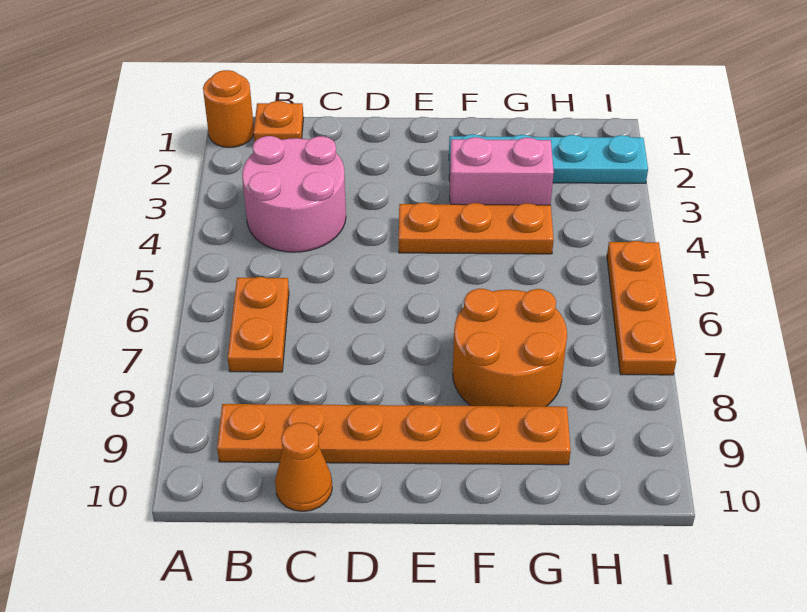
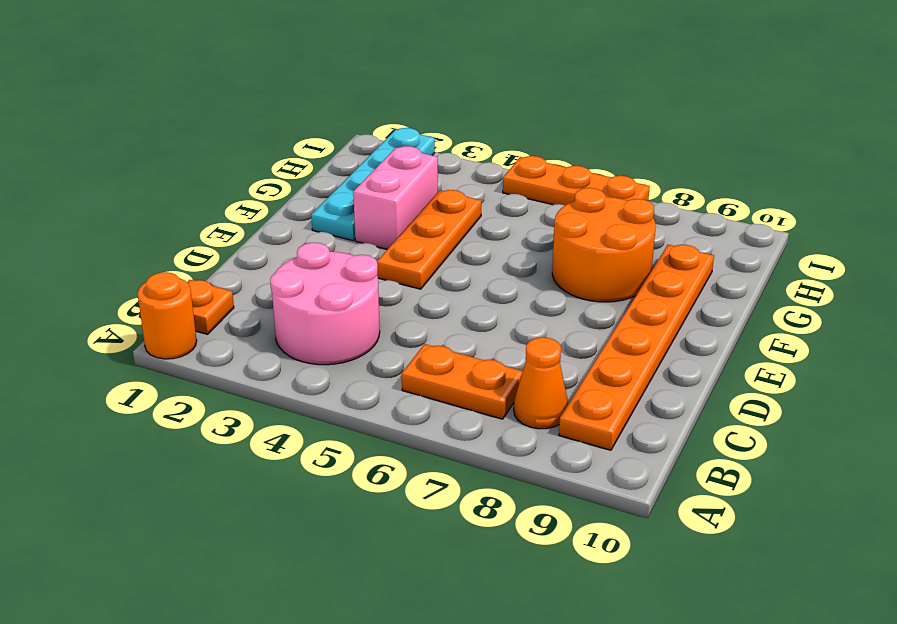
orange 1x1 cone [275,423,332,511] -> orange 1x1 cone moved to [514,337,568,429]

